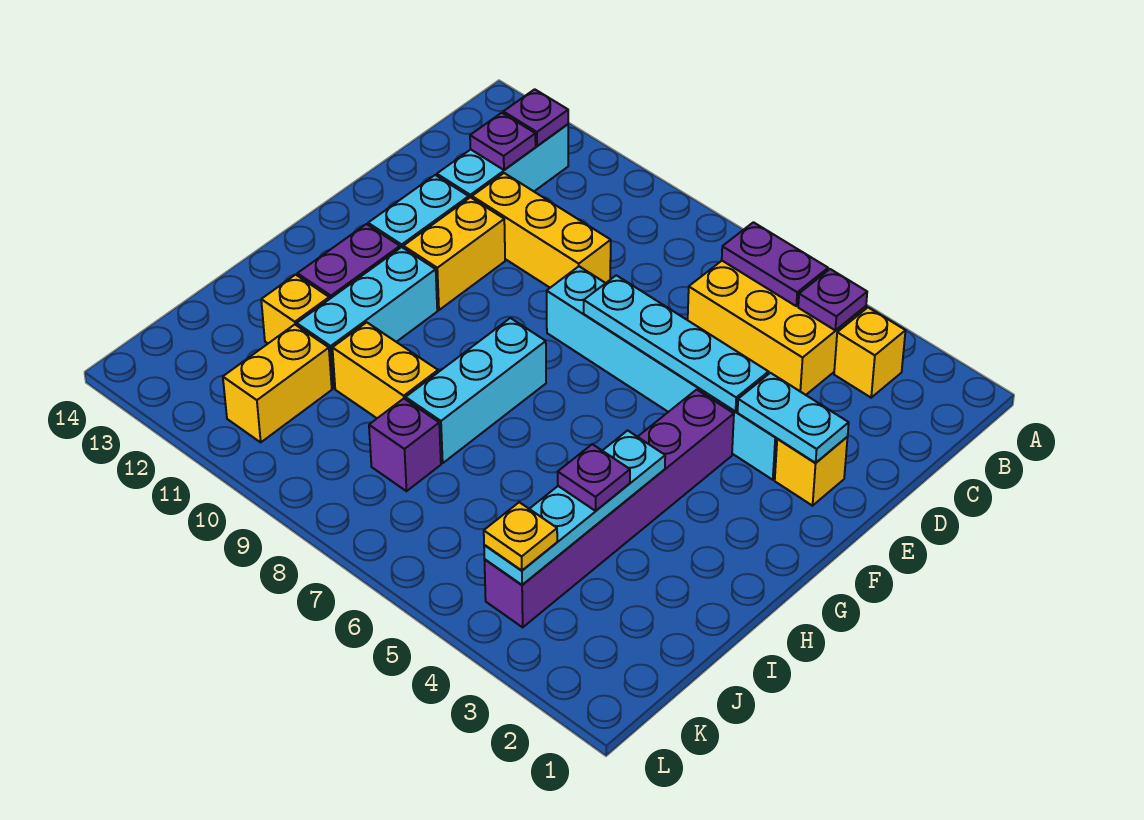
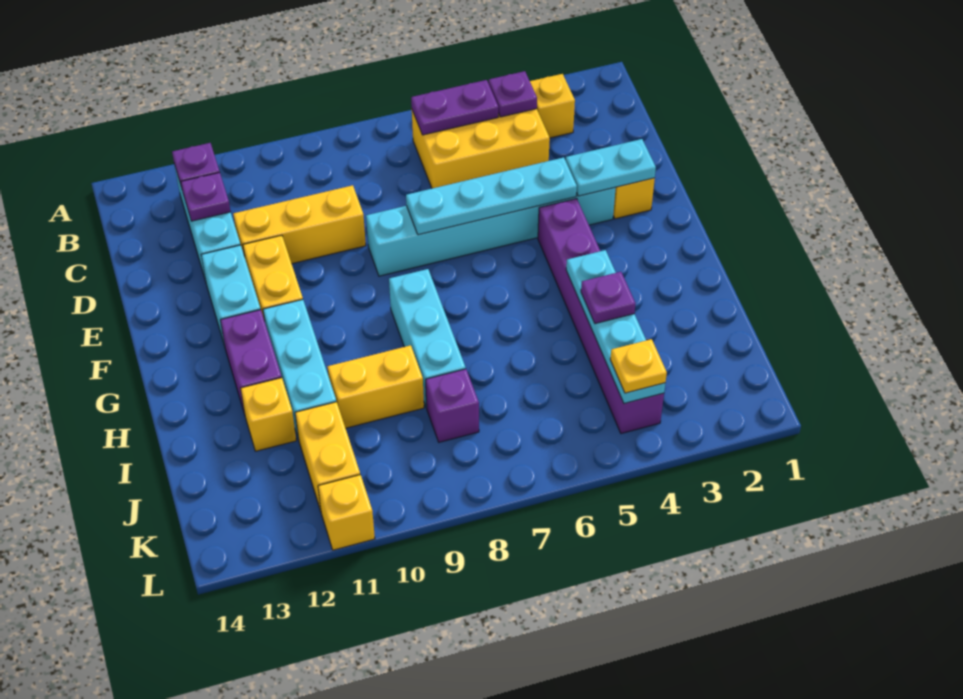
none -> yellow 1x1 brick [318,475,375,550]

